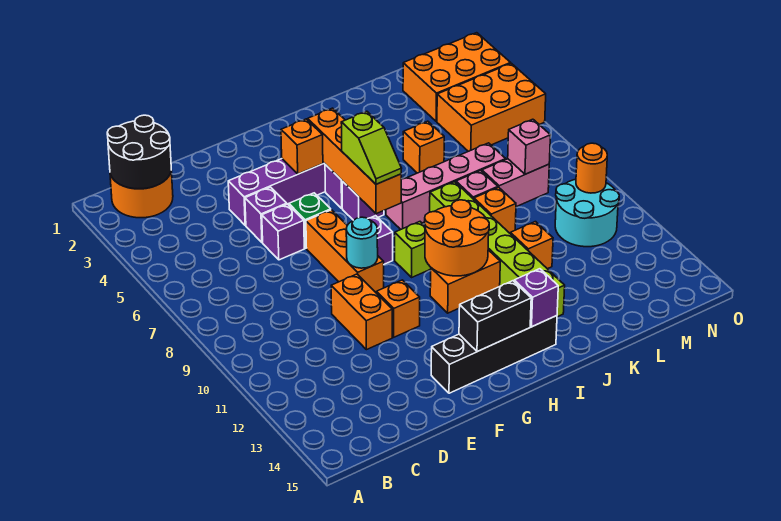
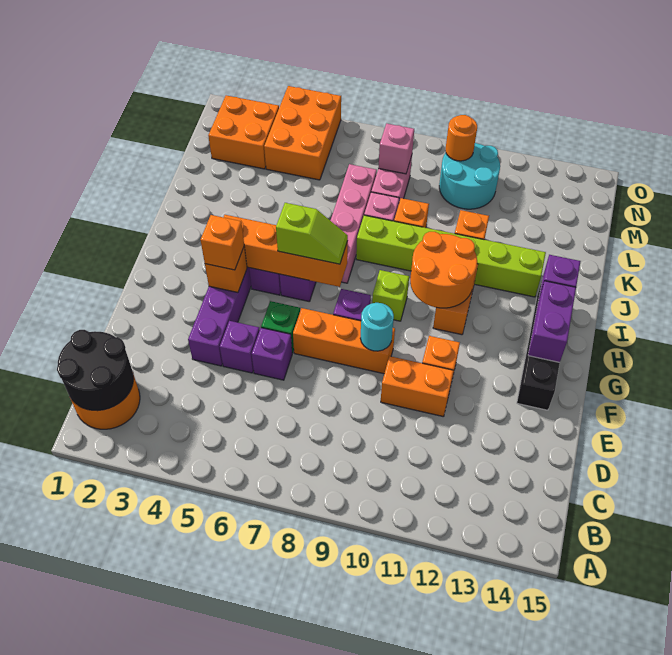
black 1x2 brick [459,281,531,352] -> purple 1x2 brick [528,281,576,362]
orange 1x1 brick [403,121,444,173] -> orange 1x1 brick moved to [201,215,244,270]
orange 2x3 brick [403,33,511,121] -> orange 2x2 brick [208,95,279,169]

